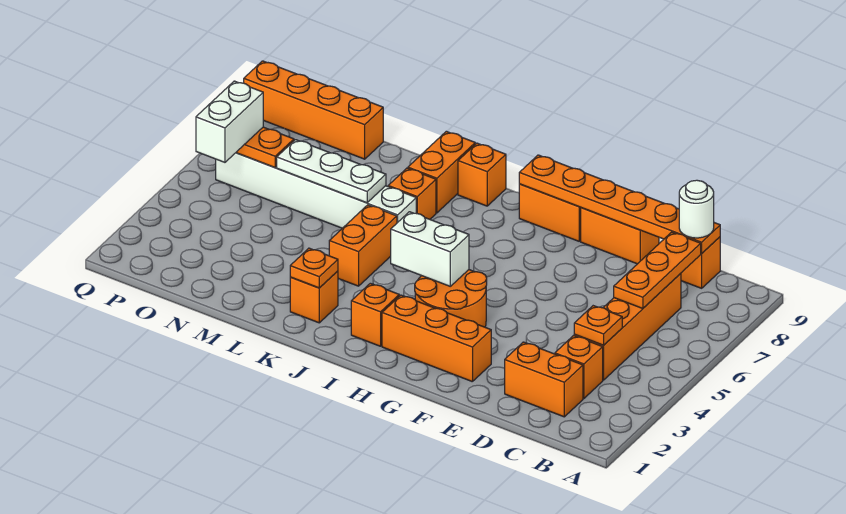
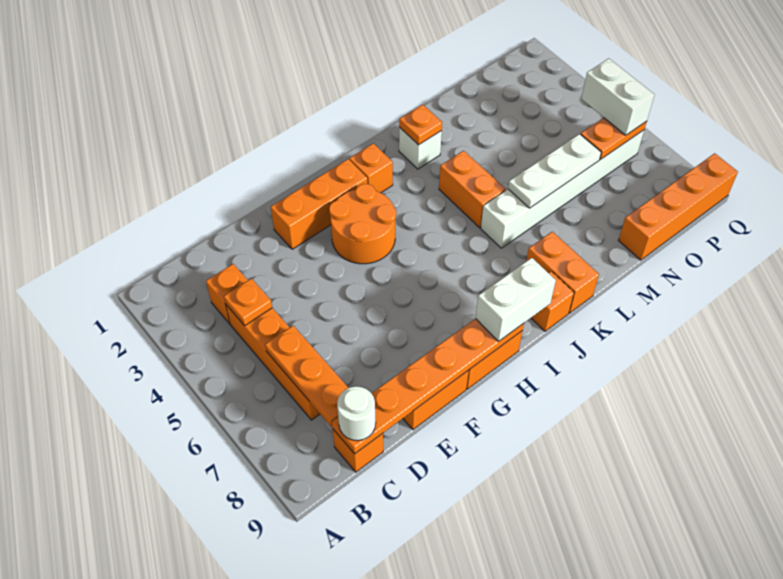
orange 1x2 brick [505,342,583,417] -> none
white 1x2 brick [391,212,469,286] -> white 1x2 brick moved to [476,258,556,342]
orange 1x1 brick [290,271,338,323] -> white 1x1 brick [399,127,442,169]
orange 1x1 brick [388,168,436,219] -> none

